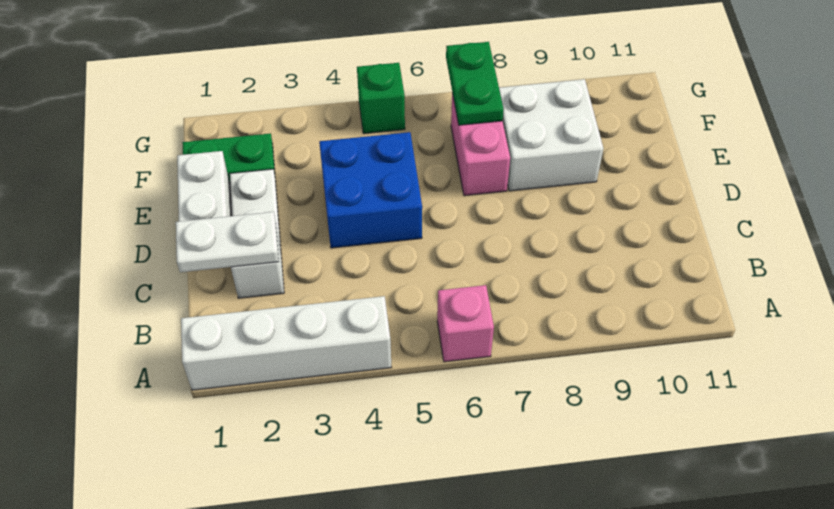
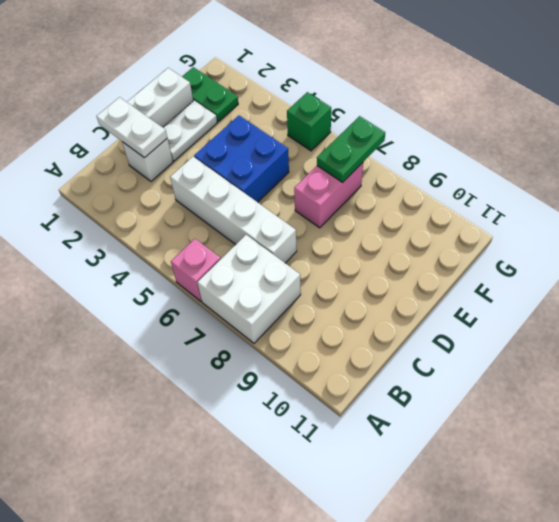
white 1x4 brick [181,296,391,390] -> white 1x4 brick moved to [170,157,297,263]
white 2x2 brick [499,79,603,191] -> white 2x2 brick moved to [197,235,301,343]

